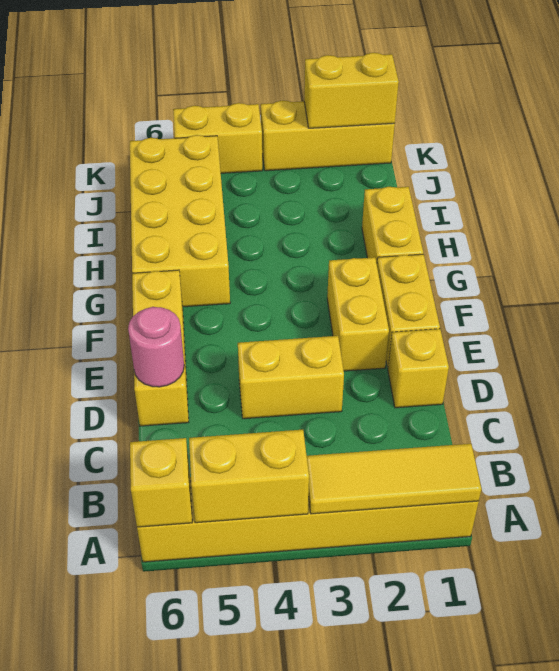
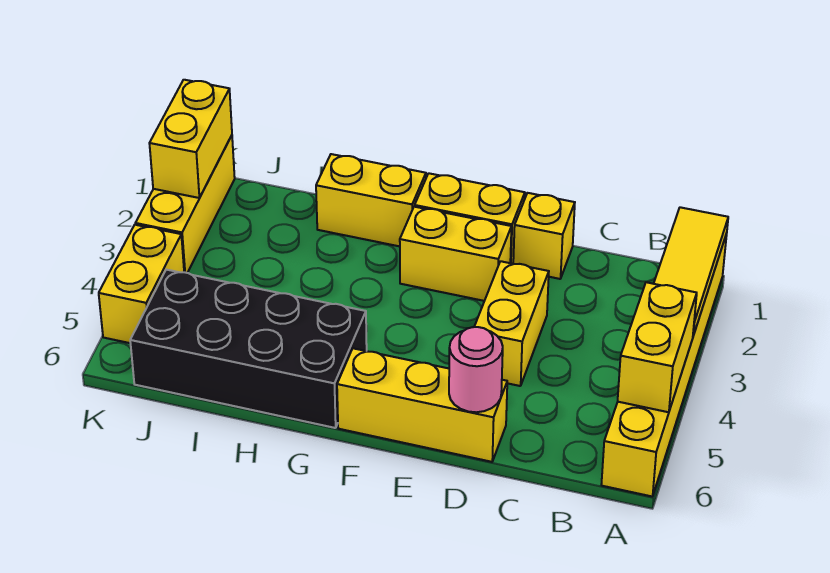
yellow 1x1 brick [130,438,192,527] -> none
yellow 2x4 brick [130,135,230,307] -> black 2x4 brick [130,270,367,428]

